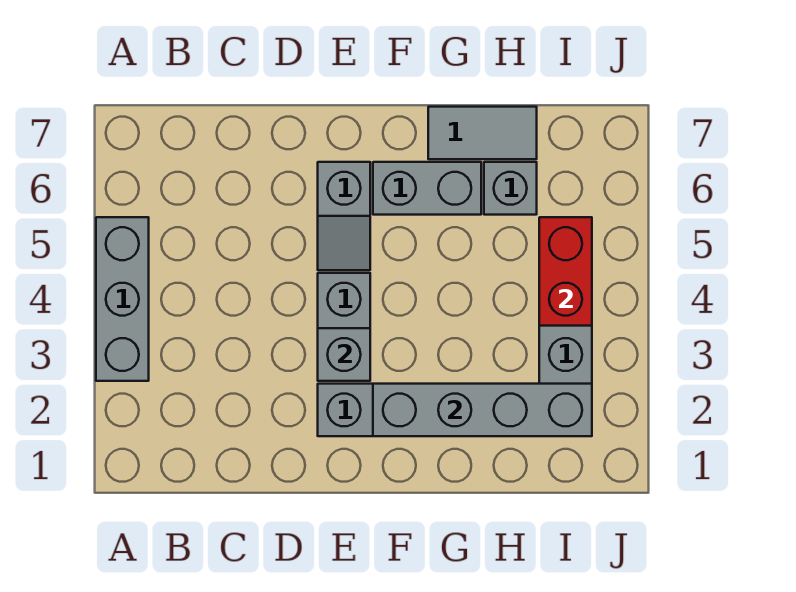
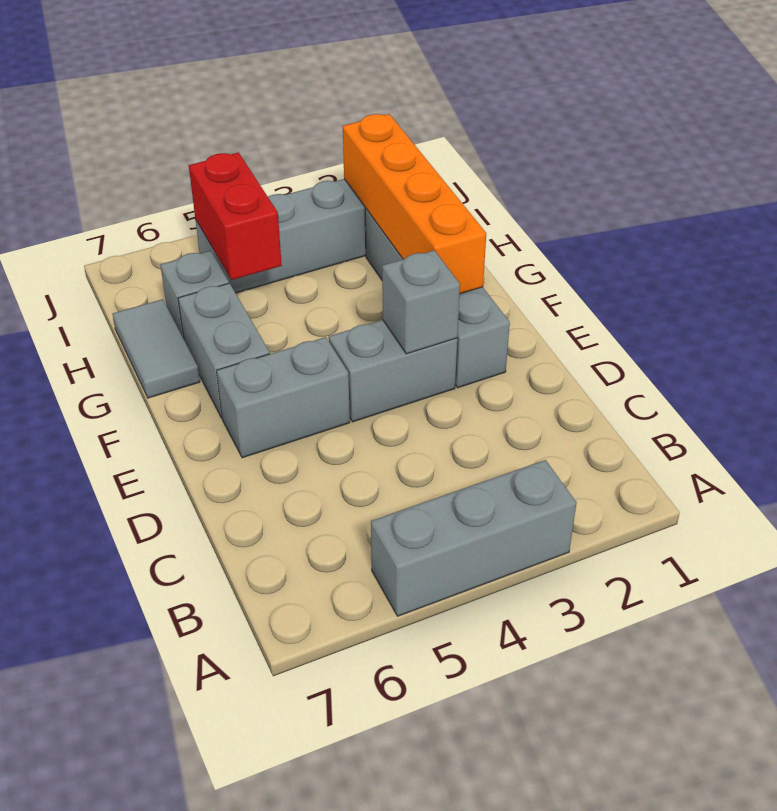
grey 1x2 slope [318,162,370,270] -> grey 1x2 brick [217,337,350,458]
grey 1x4 brick [373,384,592,436] -> orange 1x4 brick [343,114,486,294]
red 1x2 brick [539,217,592,326] -> red 1x2 brick turned to [189,153,282,280]

